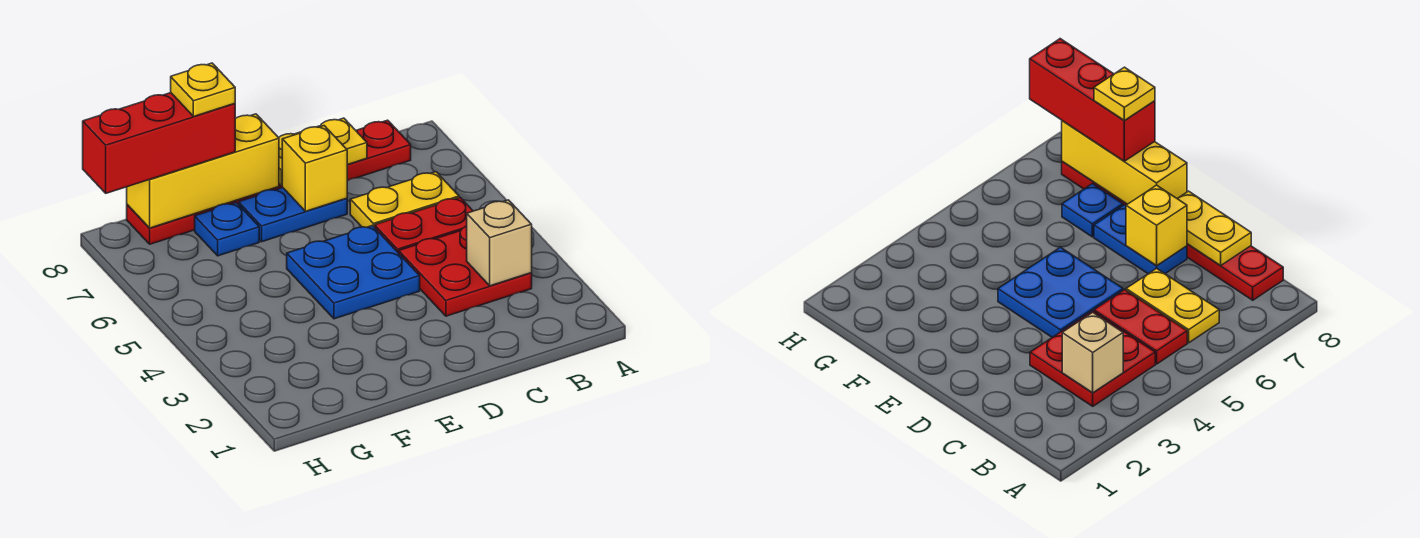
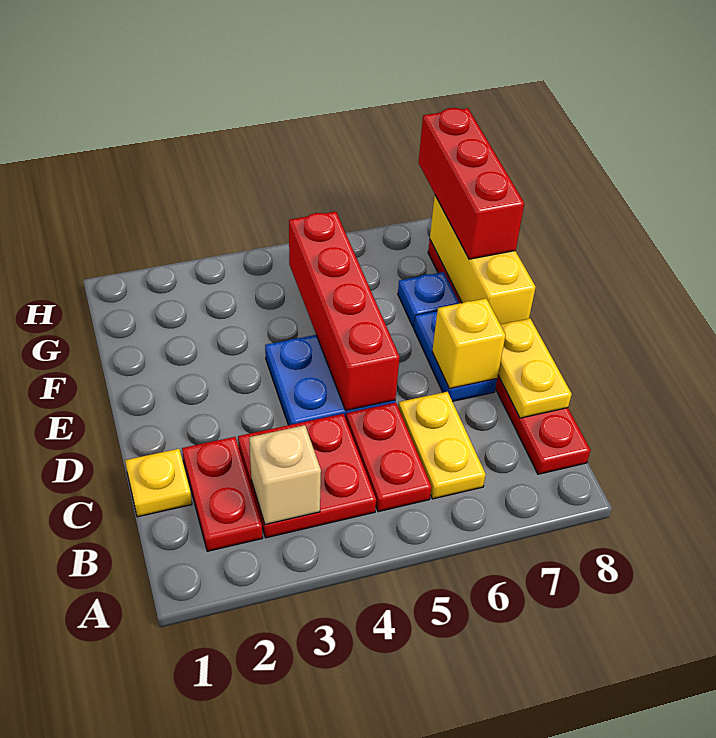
none -> red 1x2 plate [182,437,263,551]
none -> red 1x4 brick [289,212,400,410]
yellow 1x1 plate [171,63,235,117] -> yellow 1x1 plate moved to [125,449,192,517]

